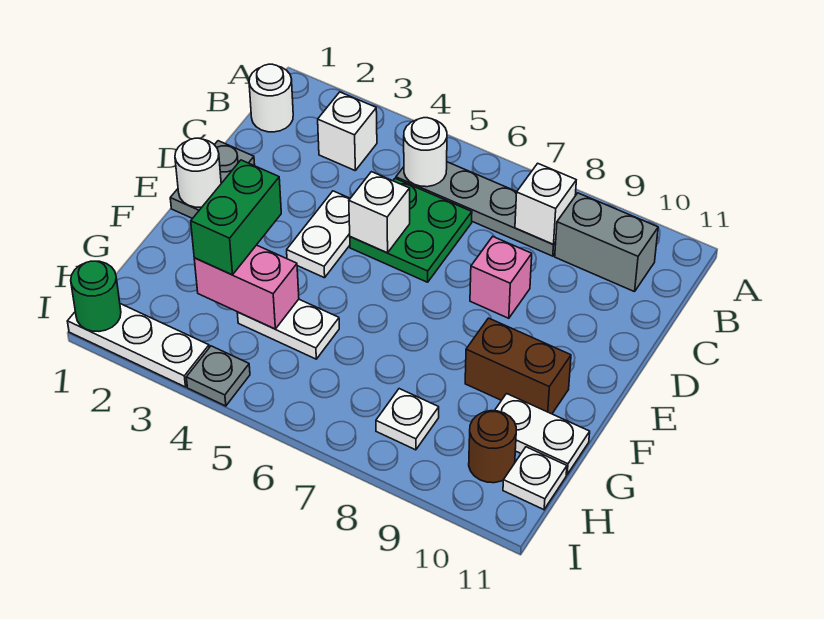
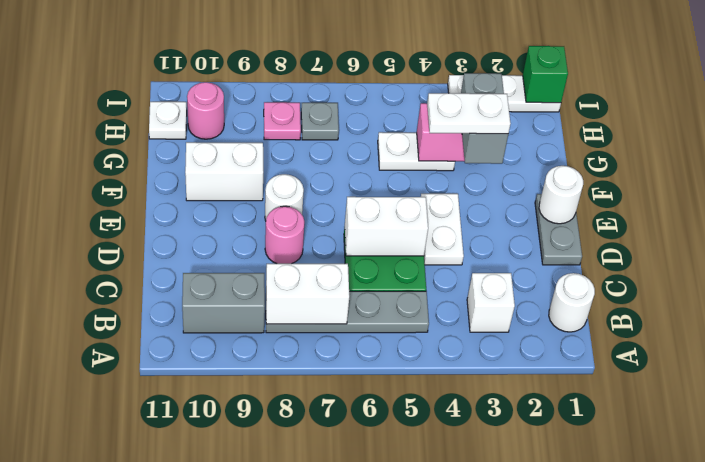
white 1x1 round brick [404,118,447,187] -> white 1x1 round brick moved to [265,174,304,221]
white 1x1 brick [515,163,576,245] -> white 1x2 brick [266,264,349,324]
white 1x1 brick [349,172,410,253] -> white 1x2 brick [345,197,428,256]
pink 1x1 brick [470,237,532,318] -> pink 1x1 round brick [265,206,304,264]
green 1x2 brick [191,160,281,275] -> grey 1x2 brick [461,73,508,164]
brown 1x2 brick [465,318,571,414] -> white 1x2 brick [185,142,263,201]
white 1x2 plate [495,394,590,475] -> white 1x2 plate moved to [427,93,511,134]
white 1x1 plate [376,389,439,450] -> pink 1x1 plate [264,102,301,140]
brown 1x1 round brick [469,411,516,483] -> pink 1x1 round brick [187,82,224,139]
green 1x1 round brick [71,261,121,331] -> green 1x1 brick [523,46,568,103]
grey 1x1 plate [186,346,250,406] -> grey 1x1 plate moved to [301,103,339,140]

